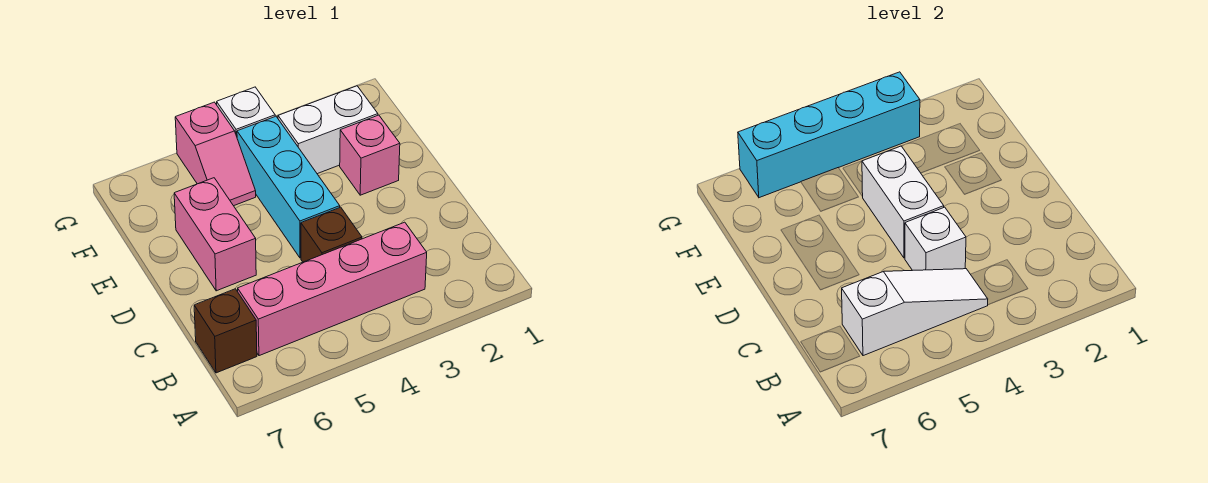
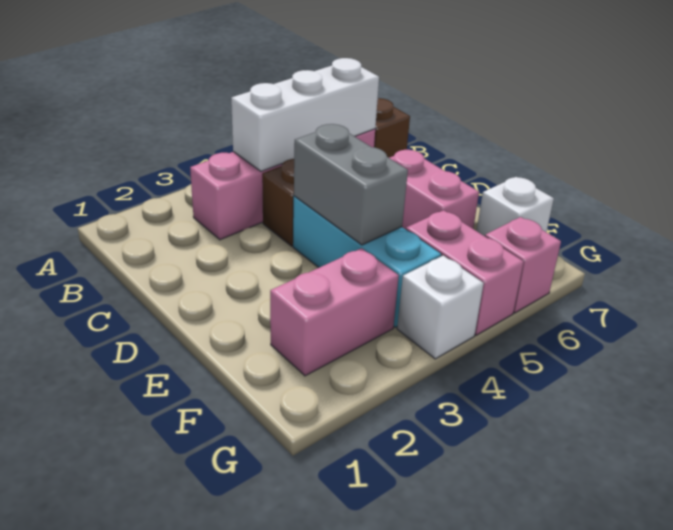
white 1x3 slope [842,269,988,356] -> white 1x3 brick [231,58,379,171]
white 1x1 brick [905,207,966,270] -> white 1x1 brick moved to [477,177,554,236]
white 1x2 brick [862,146,944,258] -> grey 1x2 brick [294,124,408,245]
pink 1x1 brick [340,115,400,195] -> pink 1x1 brick moved to [485,217,561,313]
white 1x2 brick [278,86,378,174] -> pink 1x2 brick [270,248,399,376]
pink 1x2 slope [175,102,256,206] -> pink 1x2 brick [406,210,524,335]
cyan 1x4 brick [738,72,920,198] -> none

